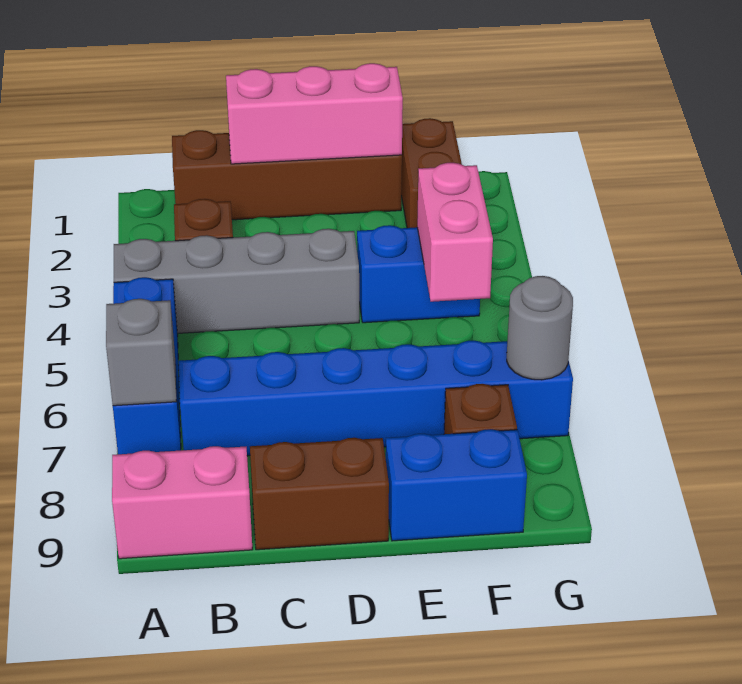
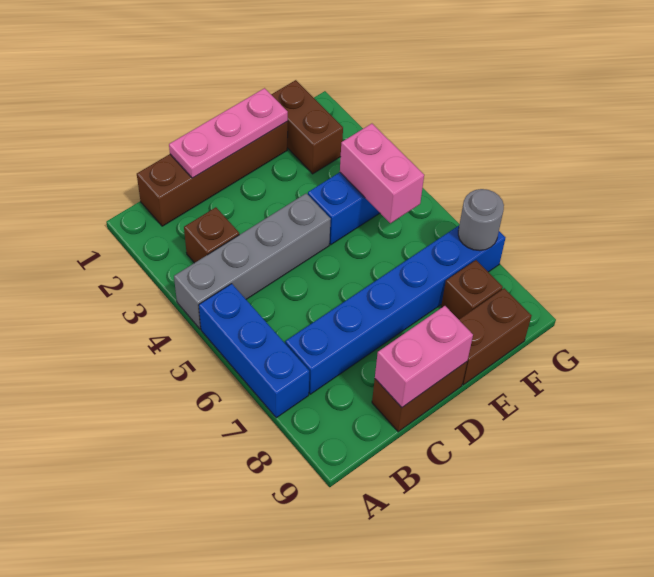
grey 1x1 brick [106,299,177,406] -> none
pink 1x2 brick [112,446,253,559] -> pink 1x2 brick moved to [375,306,473,407]
pink 1x3 brick [226,63,403,164] -> pink 1x3 plate [169,88,288,178]
blue 1x2 brick [386,429,527,541] -> brown 1x2 brick [459,288,532,385]

